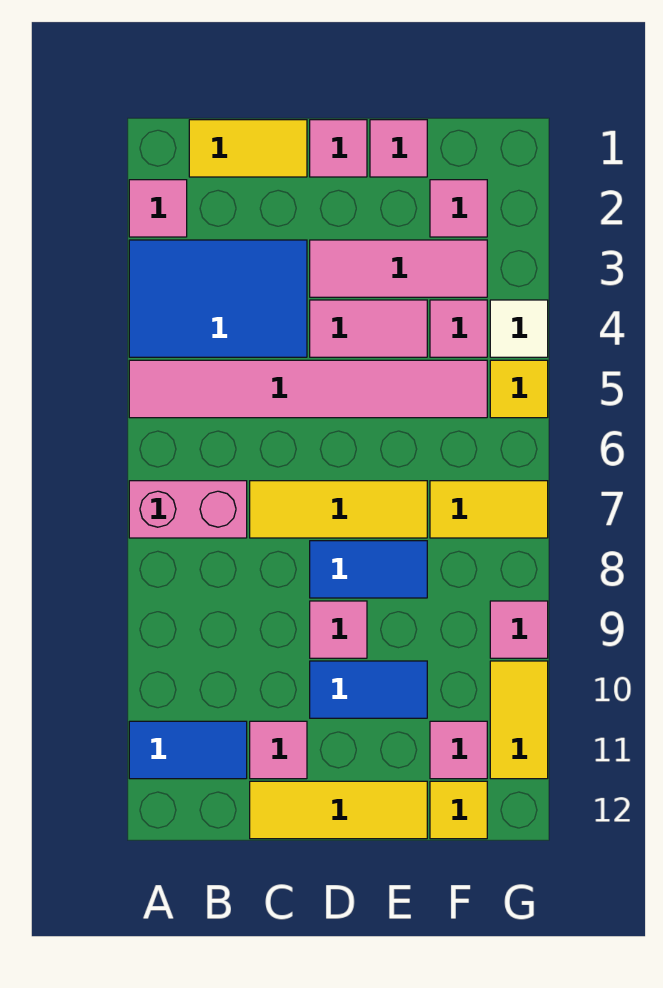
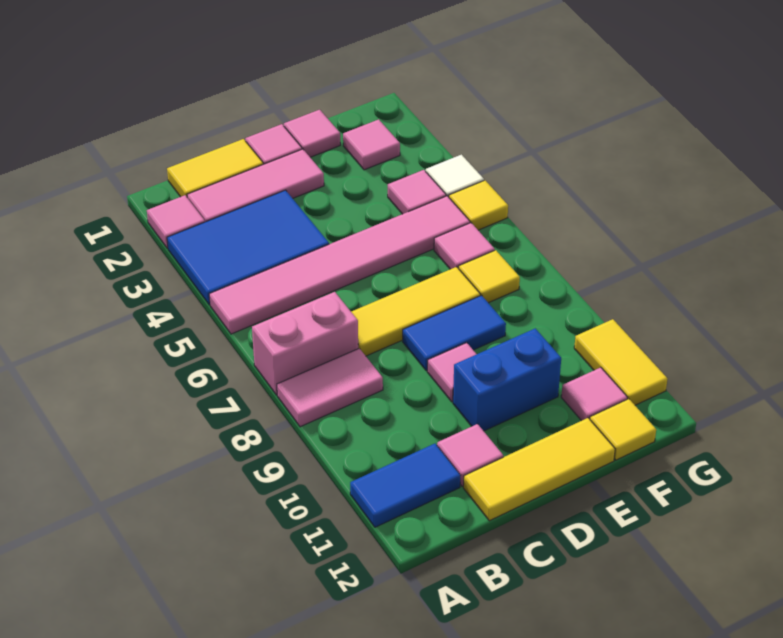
pink 1x3 tile [310,240,487,297] -> pink 1x3 tile moved to [187,149,324,222]
pink 1x2 tile [310,300,427,357] -> pink 1x2 tile moved to [277,348,383,427]
blue 1x2 tile [310,661,427,718] -> blue 1x2 brick [453,328,561,431]
yellow 1x2 tile [430,481,548,538] -> yellow 1x1 tile [458,250,520,303]
pink 1x1 tile [490,601,548,658] -> pink 1x1 tile moved to [434,223,495,269]

